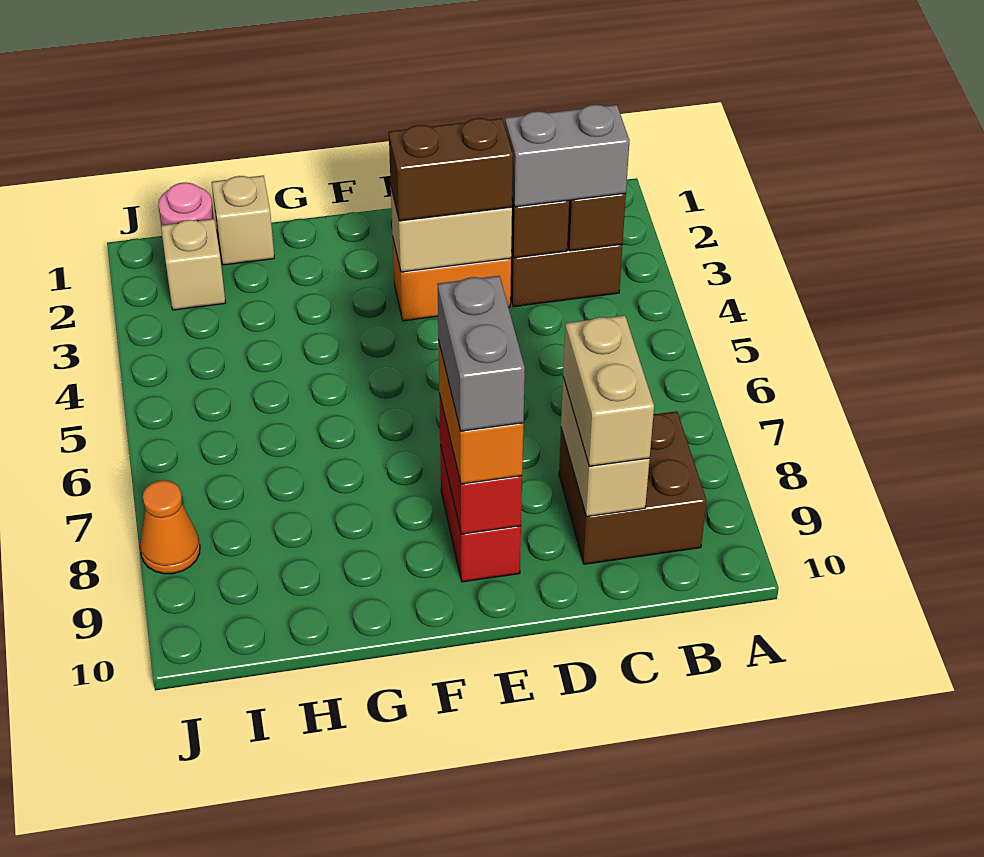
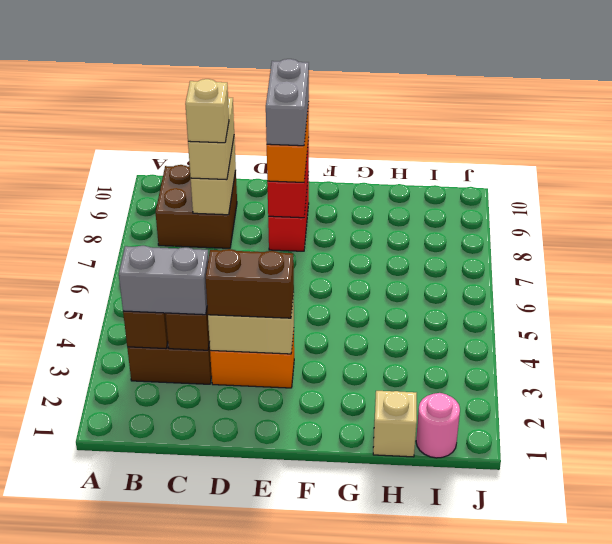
tan 1x1 brick [161,219,226,310] -> tan 1x1 brick moved to [185,79,229,143]
orange 1x1 cone [140,480,200,574] -> none

